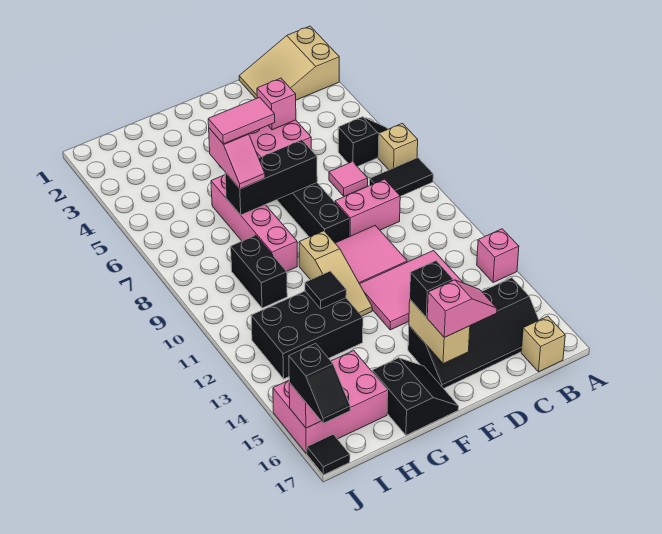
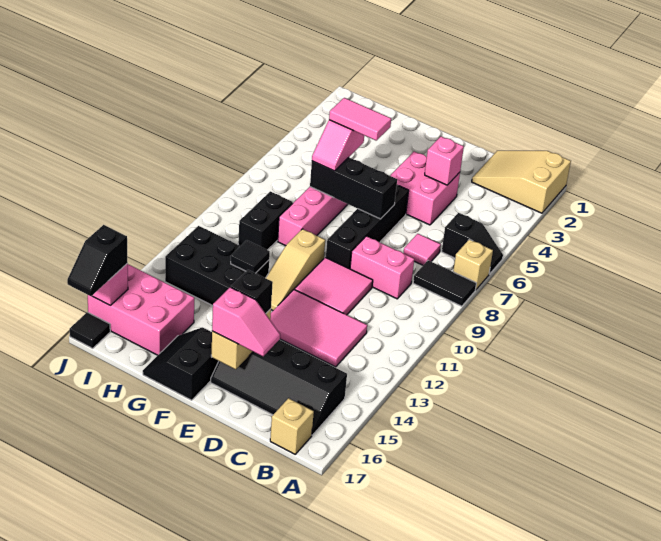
pink 1x1 brick [477,229,519,283] -> none
black 2x2 slope [372,358,459,435] -> black 2x2 slope turned to [143,327,219,400]

